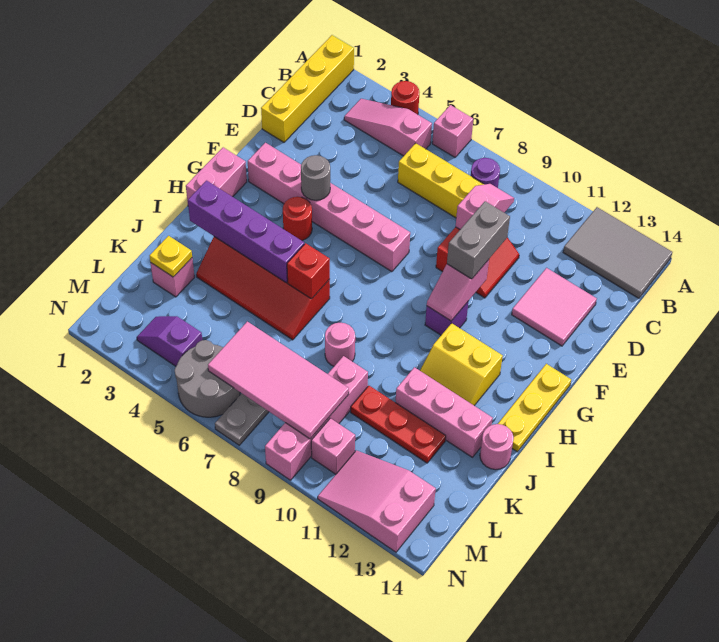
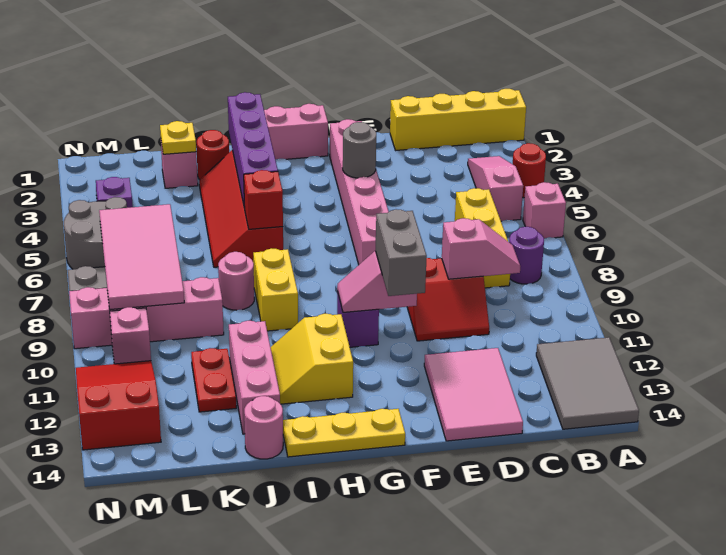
pink 2x2 tile [512,268,597,346] -> pink 2x3 tile [424,348,523,441]
grey 1x2 brick [447,201,510,279] -> grey 1x2 brick turned to [376,209,427,296]
red 1x1 round brick [283,197,312,241] -> red 1x1 round brick moved to [196,130,229,180]
none -> yellow 1x2 brick [253,248,298,331]
red 1x3 plate [351,386,446,463] -> red 1x2 plate [191,348,236,412]
pink 2x3 slope [318,450,436,552] -> red 2x3 slope [76,361,161,450]

